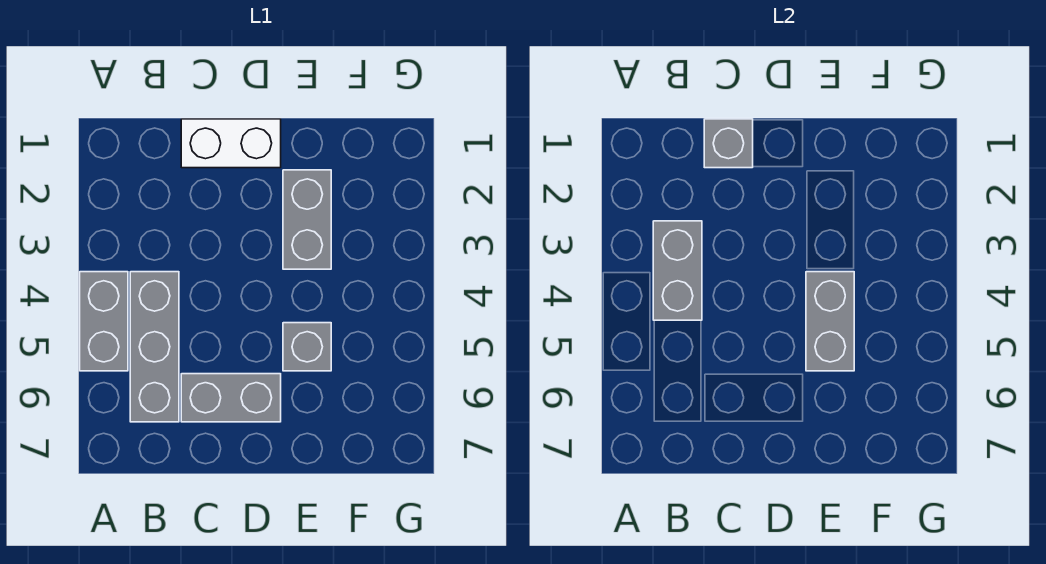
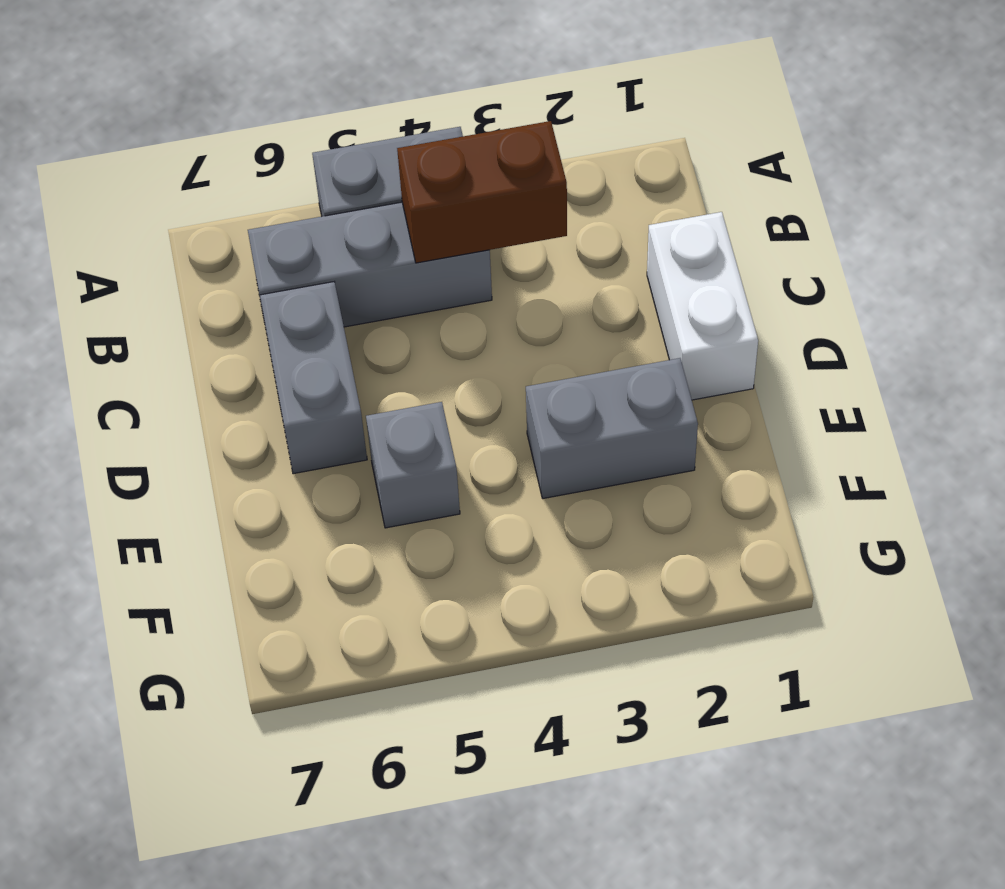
grey 1x2 brick [653,221,702,320] -> brown 1x2 brick [397,121,567,263]
grey 1x1 brick [704,119,753,168] -> none
grey 1x2 brick [806,272,854,371] -> none

